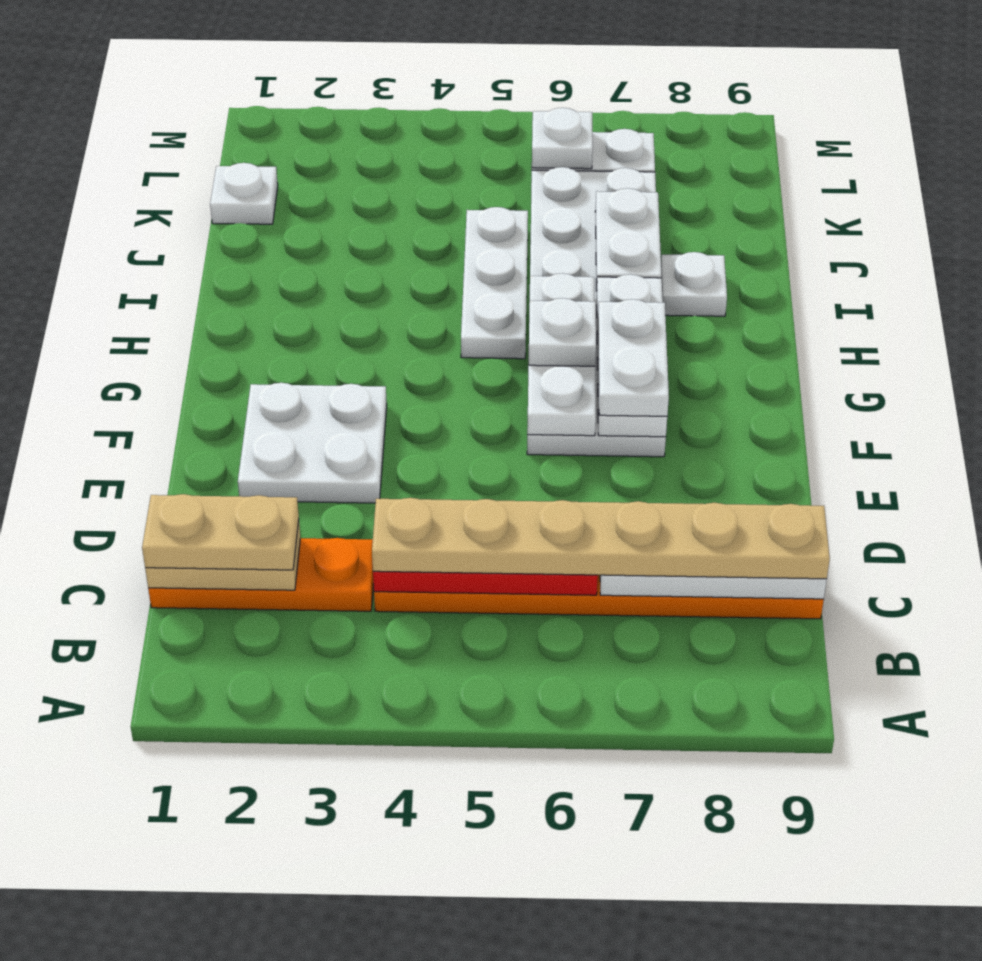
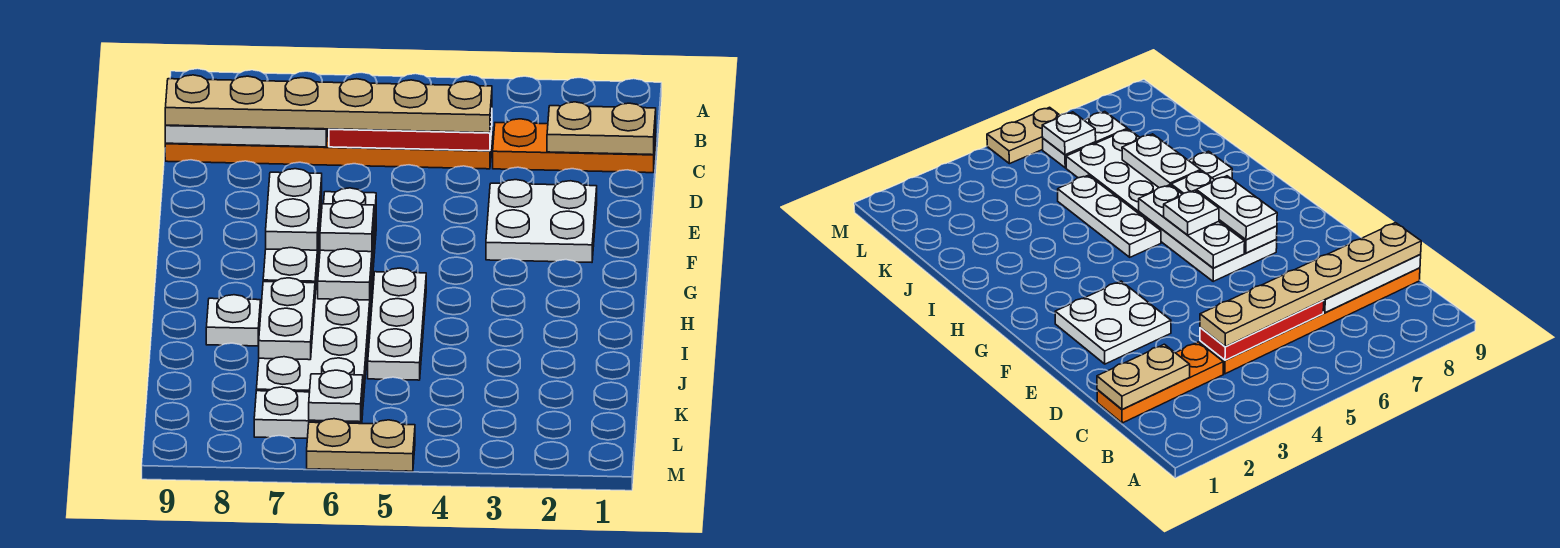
tan 1x2 plate [142,494,299,570] -> tan 1x2 plate moved to [307,419,415,471]
white 1x1 plate [210,163,278,224] -> none

